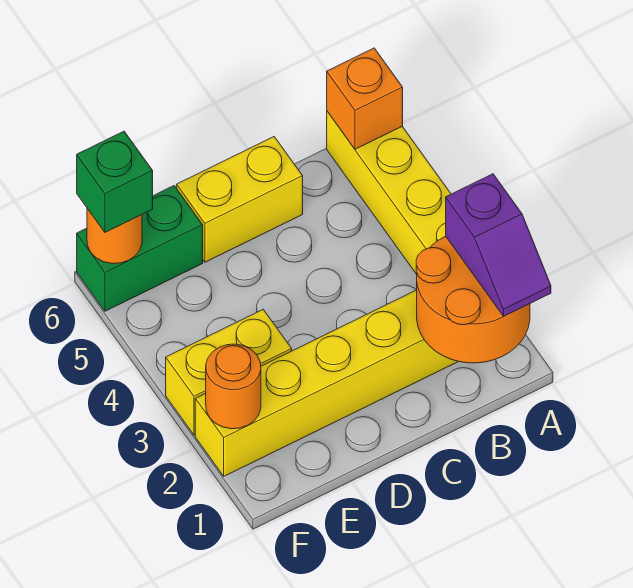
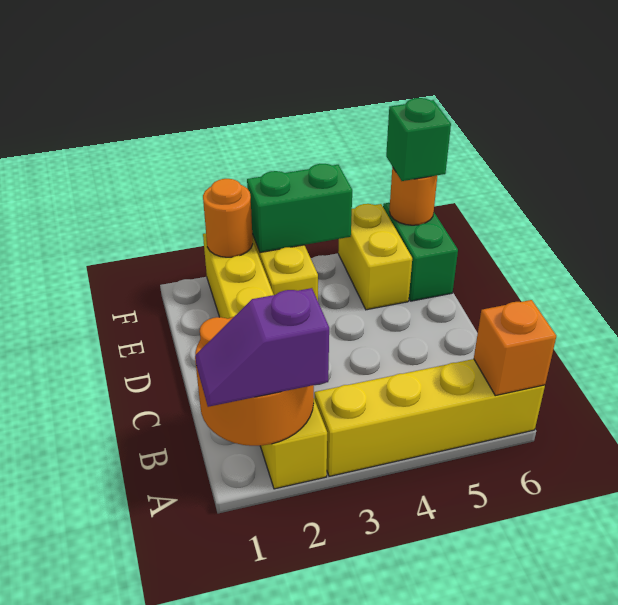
yellow 1x2 brick [177,137,303,262] -> yellow 1x2 brick moved to [338,204,412,310]
none -> green 1x2 brick [247,164,352,253]

